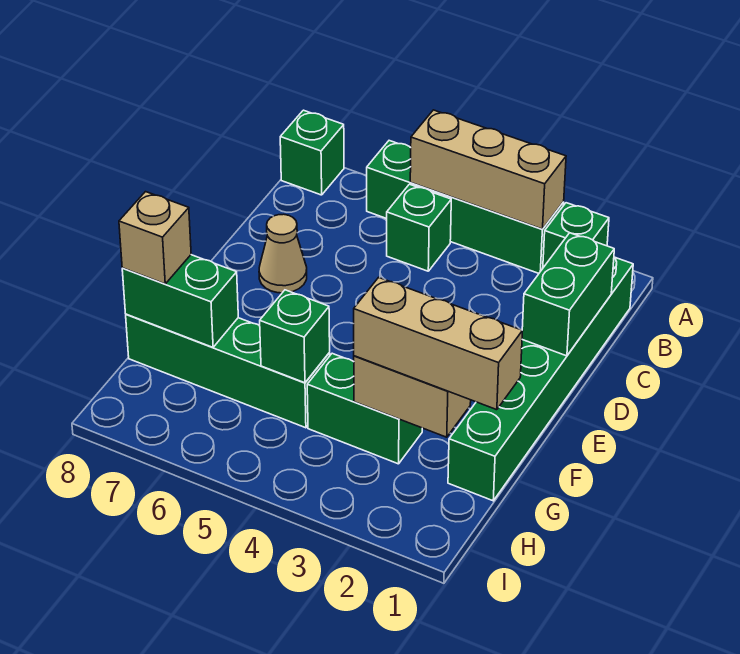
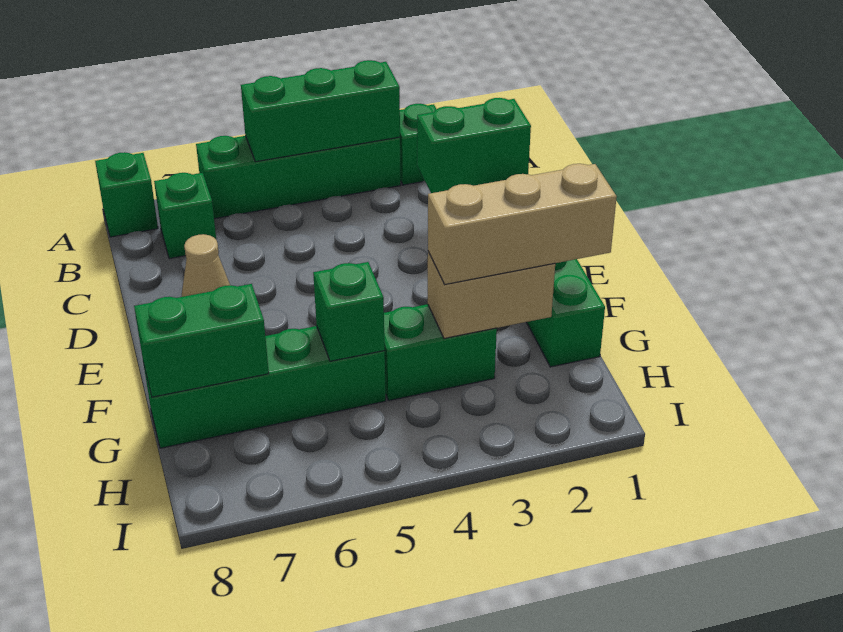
tan 1x3 brick [410,110,566,229] -> green 1x3 brick [241,60,400,162]
green 1x1 brick [387,184,451,271] -> green 1x1 brick moved to [154,173,216,259]
green 1x2 brick [522,233,614,356] -> green 1x2 brick turned to [417,98,531,193]
tan 1x1 brick [119,192,191,284] -> none

